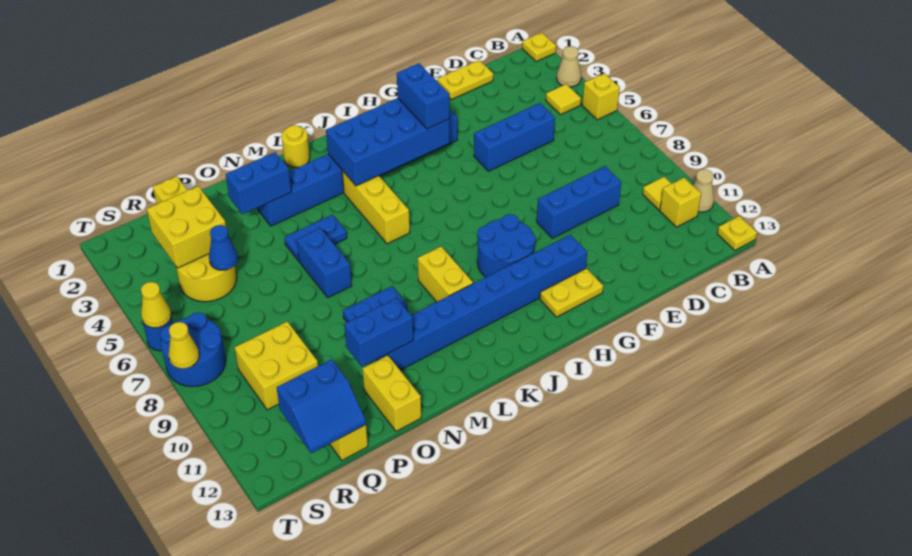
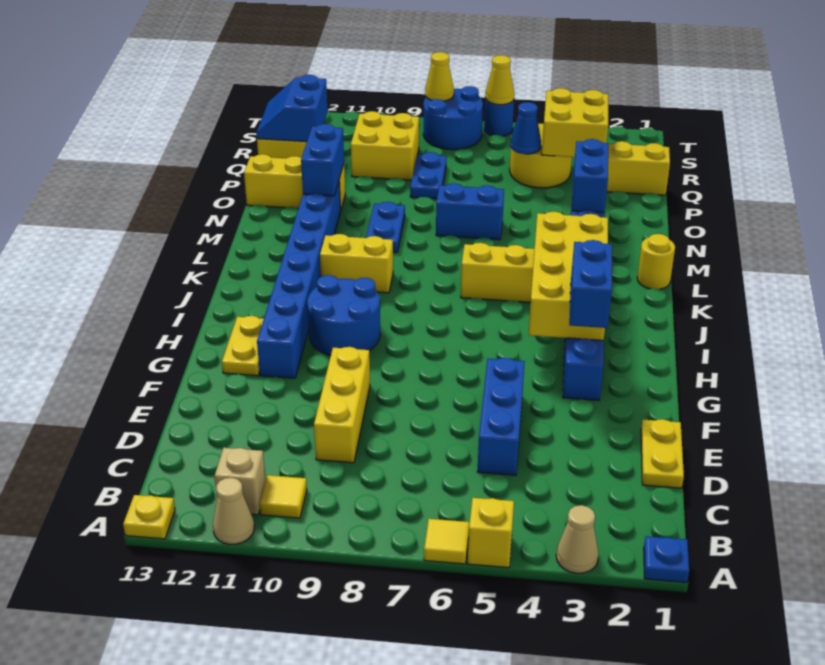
yellow 1x1 plate [522,33,556,62] -> blue 1x1 plate [644,536,689,582]
yellow 1x1 tile [546,84,581,115] -> yellow 1x1 tile moved to [424,519,469,564]
yellow 1x1 brick [660,178,701,227] -> tan 1x1 brick [215,448,266,515]
blue 1x3 brick [537,166,621,238] -> yellow 1x3 brick [314,347,370,463]
blue 2x4 brick [326,98,449,186] -> yellow 2x4 brick [529,212,608,340]
blue 1x2 brick [397,63,449,129] -> blue 1x2 brick turned to [569,240,612,328]
blue 1x2 plate [284,215,347,261] -> blue 1x2 plate moved to [410,152,447,199]
yellow 1x2 brick [362,355,421,431] -> yellow 1x3 brick [244,154,345,209]

